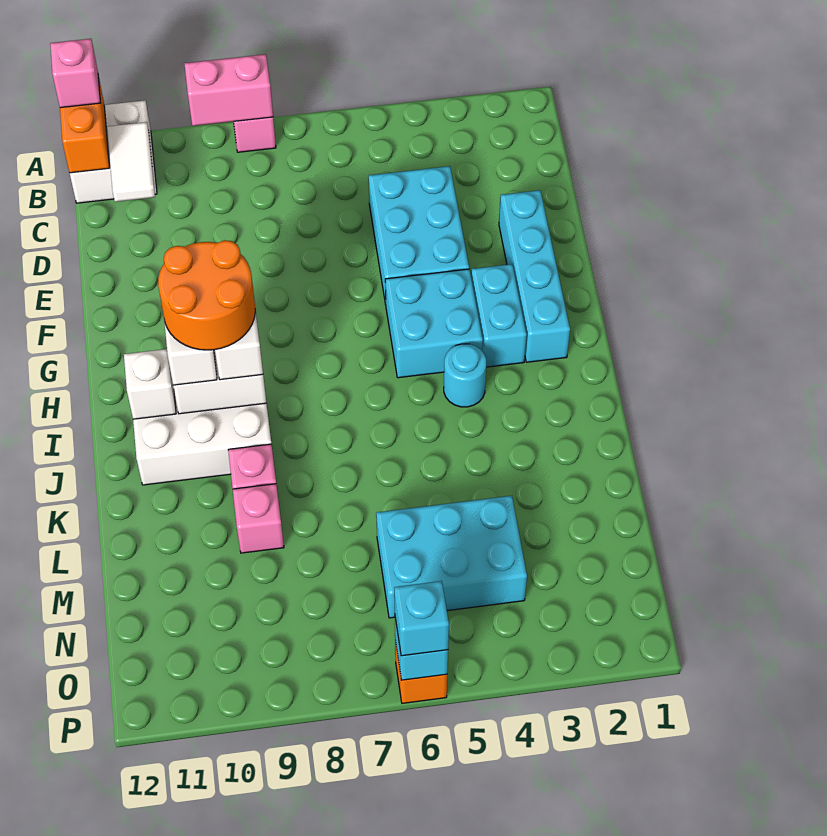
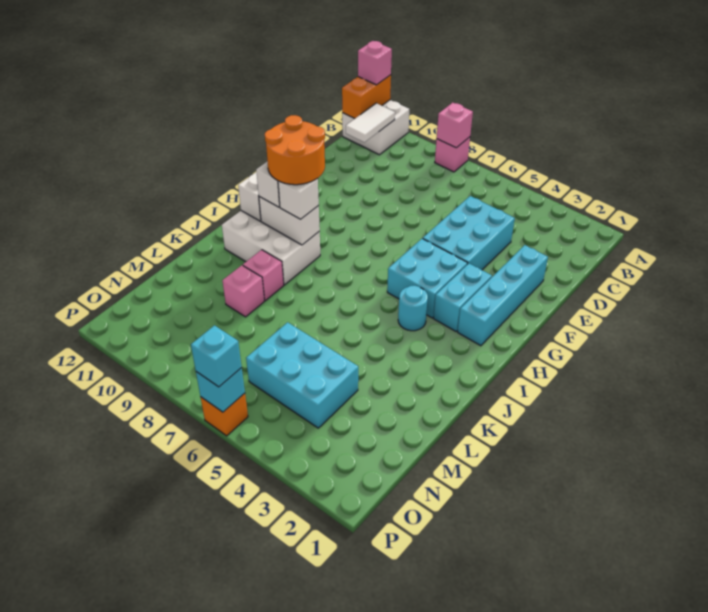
pink 1x2 brick [184,54,273,126] -> pink 1x1 brick [437,103,473,148]

